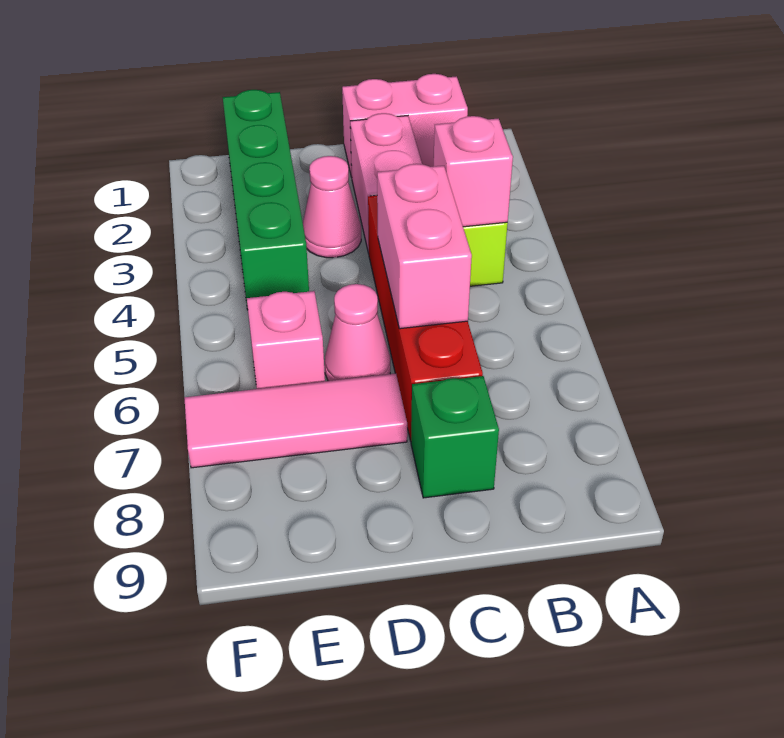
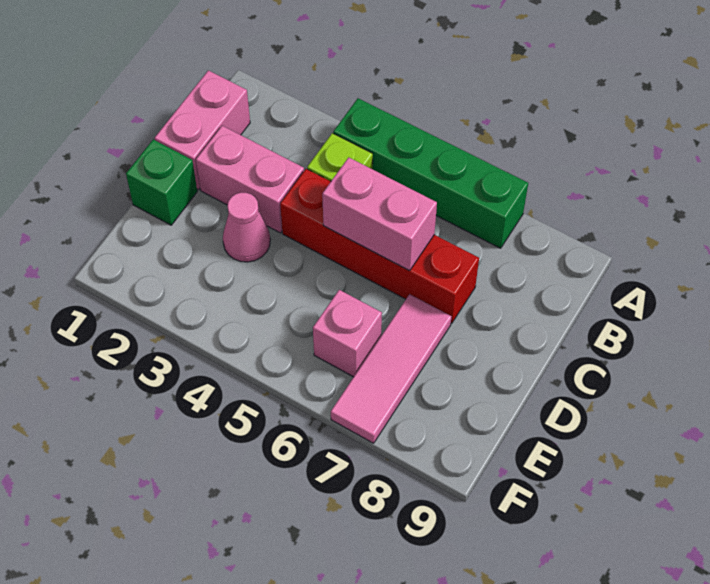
pink 1x1 brick [434,116,513,227] -> none
green 1x1 brick [411,376,499,498] -> green 1x1 brick moved to [126,140,197,225]
pink 1x1 cone [325,284,390,381] -> none
green 1x4 brick [223,90,309,310] -> green 1x4 brick moved to [333,98,528,248]

